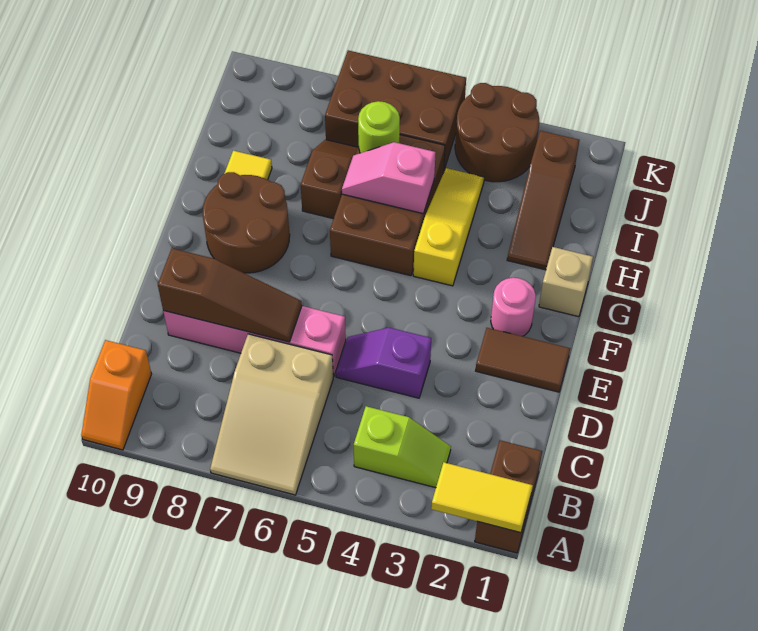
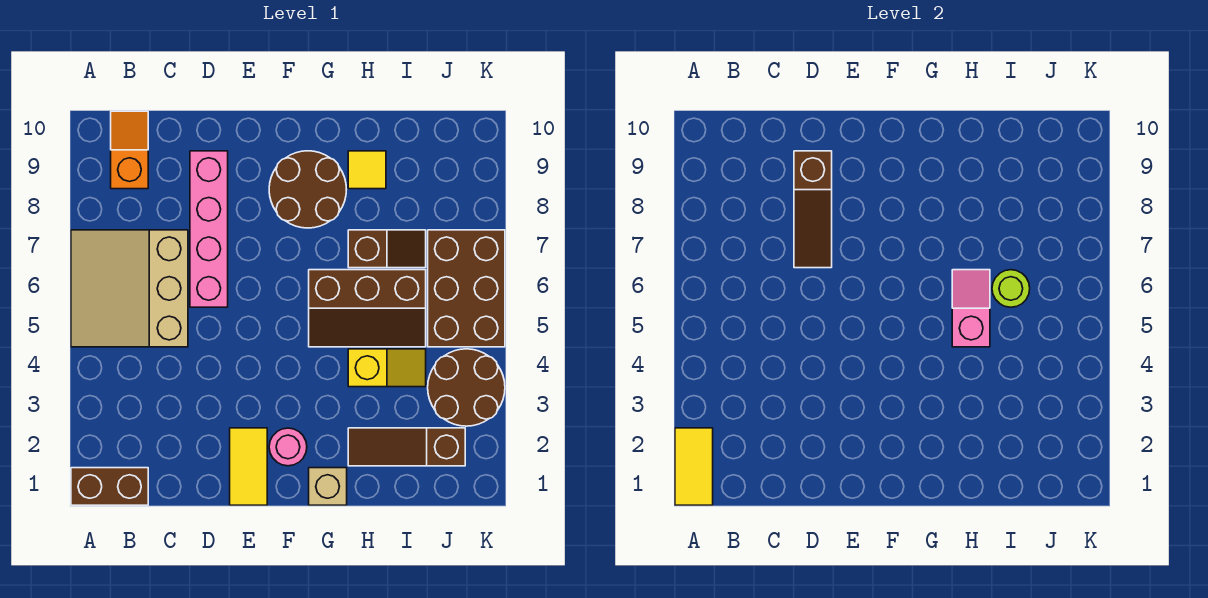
tan 2x3 slope [210,334,333,495] -> tan 3x3 slope [71,230,188,347]
orange 1x2 slope [81,340,151,450] -> orange 1x2 slope turned to [111,111,148,189]
lime 1x2 slope [354,406,451,488] -> none
purple 1x2 slope [336,328,431,398] -> none
brown 1x2 tile [476,328,570,392] -> yellow 1x2 tile [230,428,267,505]
yellow 1x3 slope [413,168,484,286] -> yellow 1x2 slope [348,349,426,387]
brown 2x3 brick [330,135,445,276] -> brown 2x3 slope [309,270,426,347]

